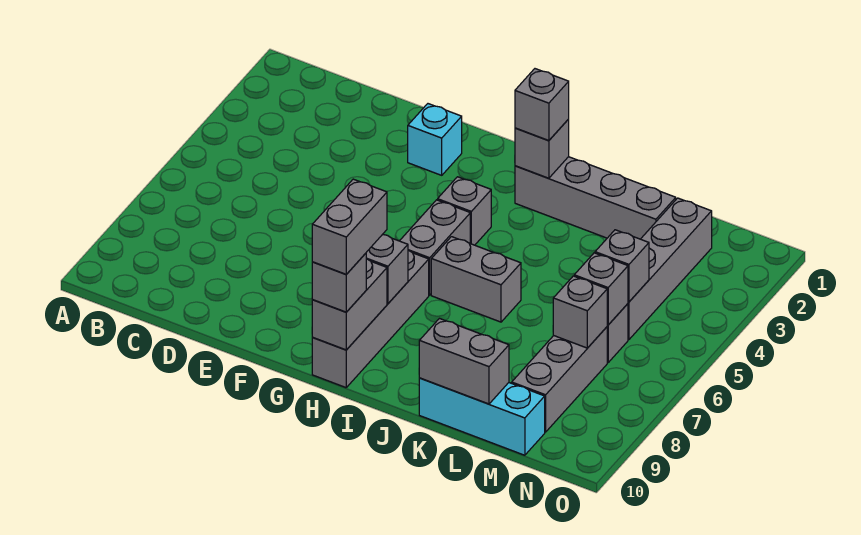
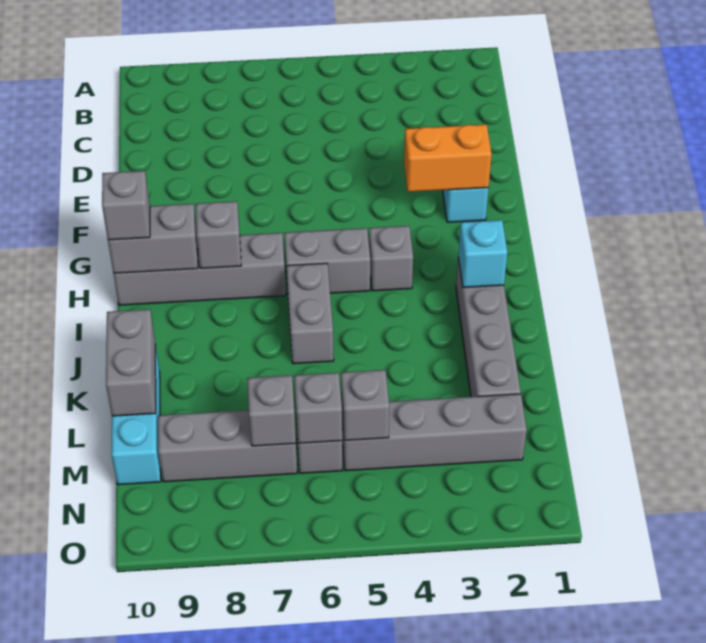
none -> orange 1x2 brick [404,124,492,192]
grey 1x2 brick [312,179,387,274] -> none
grey 1x1 brick [515,119,569,178] -> cyan 1x1 brick [458,220,507,287]
grey 1x1 brick [515,69,569,141] -> none

